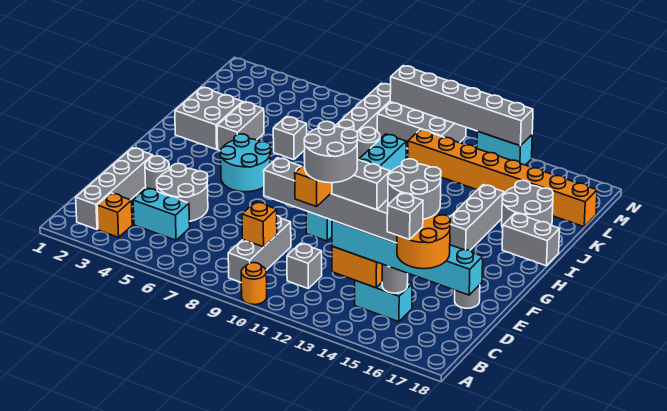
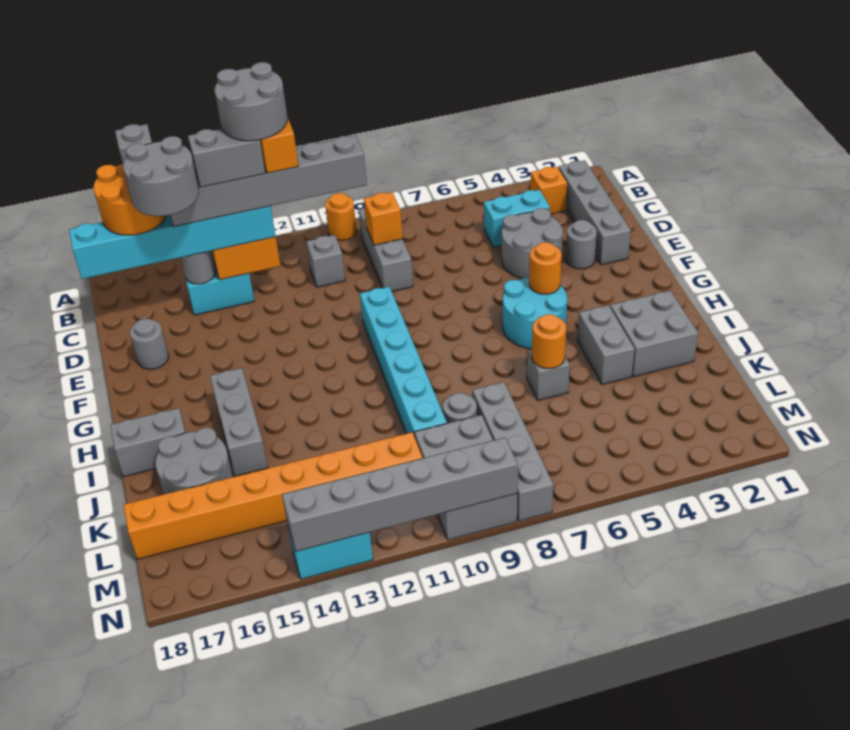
none -> orange 1x1 round brick [529,242,562,294]
none -> orange 1x1 round brick [532,314,566,369]
grey 2x3 brick [377,102,466,149] -> grey 2x3 brick turned to [414,415,517,540]

